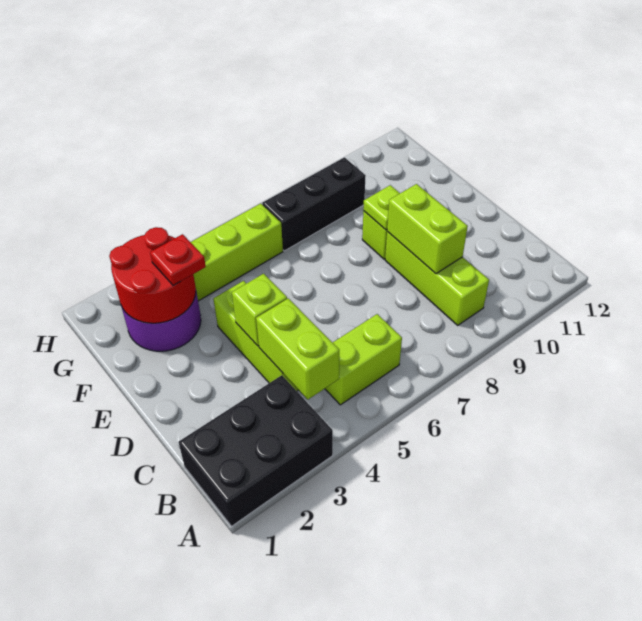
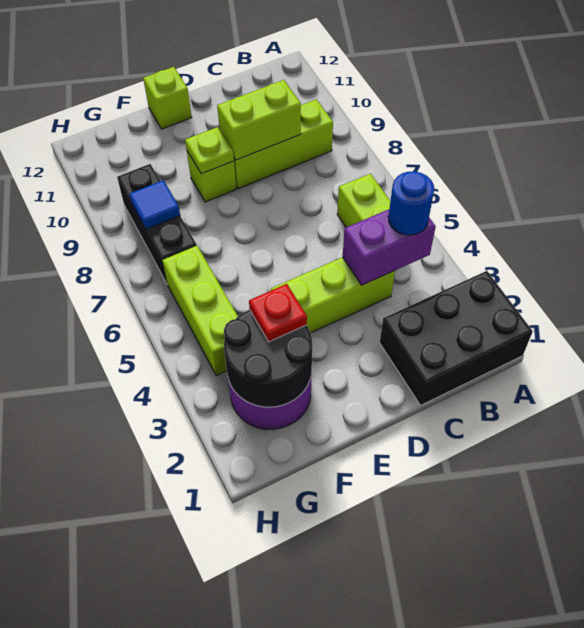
black 2x3 brick [179,375,333,526] -> black 2x3 brick turned to [380,271,533,405]
lime 1x2 brick [256,298,339,399] -> purple 1x2 brick [343,209,436,285]
none -> blue 1x1 round brick [388,171,434,235]
lime 1x1 brick [232,274,287,346] -> lime 1x1 brick moved to [143,67,192,129]
red 2x2 round brick [109,227,196,323] -> black 2x2 round brick [224,310,313,407]
none -> blue 1x1 tile [130,180,180,229]

